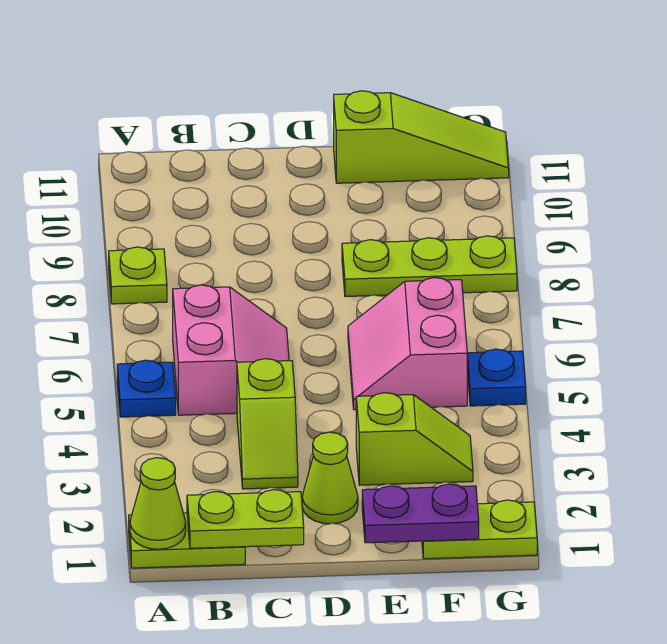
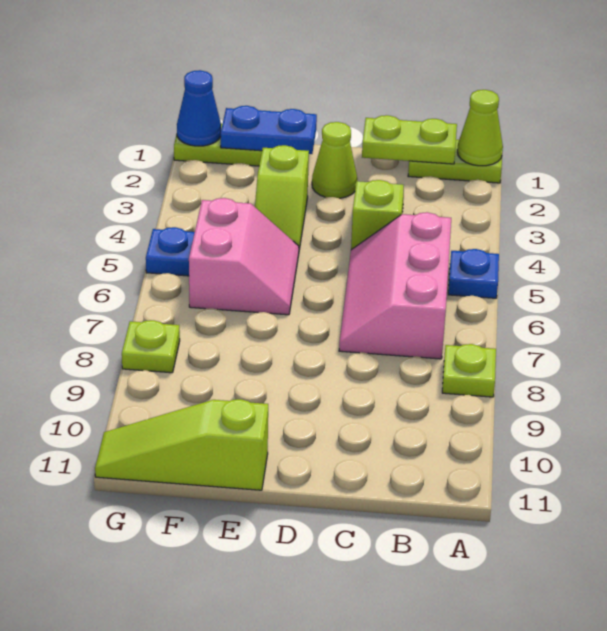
pink 2x2 slope [173,285,289,415] -> pink 2x3 slope [339,212,451,359]
purple 1x2 plate [362,484,479,543] -> blue 1x2 plate [221,106,317,154]
lime 1x2 slope [356,393,473,485] -> lime 1x2 slope turned to [255,145,309,250]
lime 1x3 plate [342,236,517,297] -> lime 1x1 plate [122,320,180,373]
none -> blue 1x1 cone [177,70,221,146]

